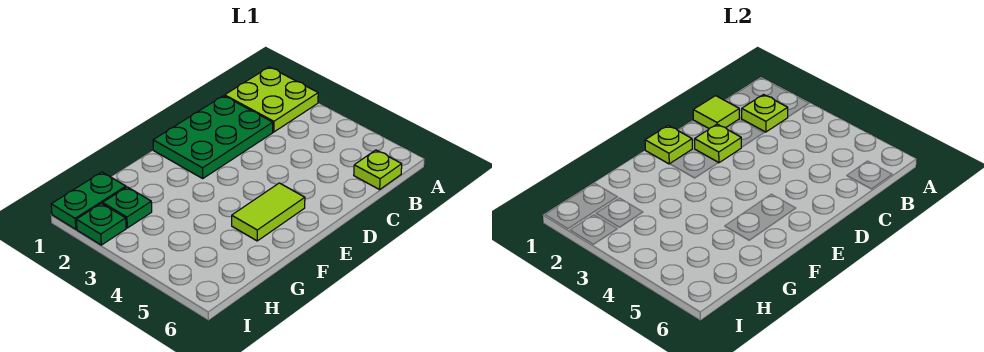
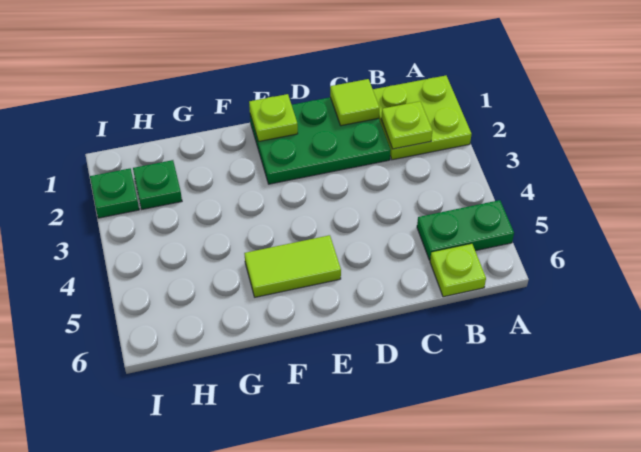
lime 1x1 plate [695,124,741,163] -> none
green 1x2 plate [51,172,126,229] -> green 1x2 plate moved to [417,200,514,260]

